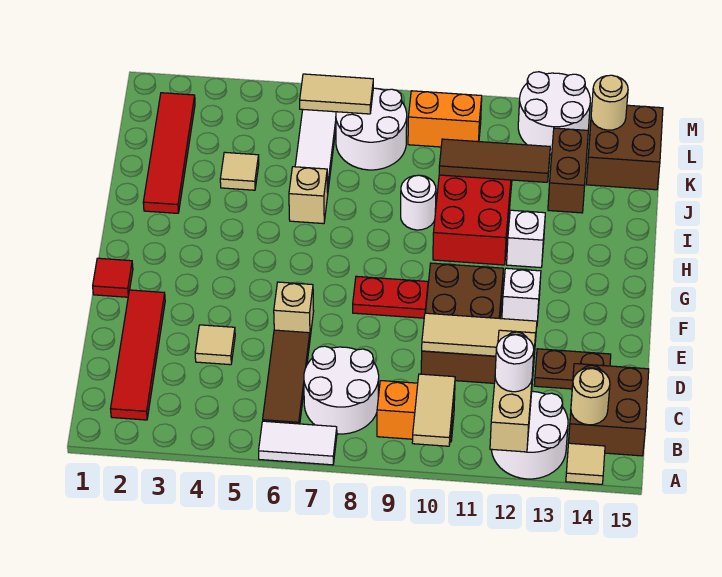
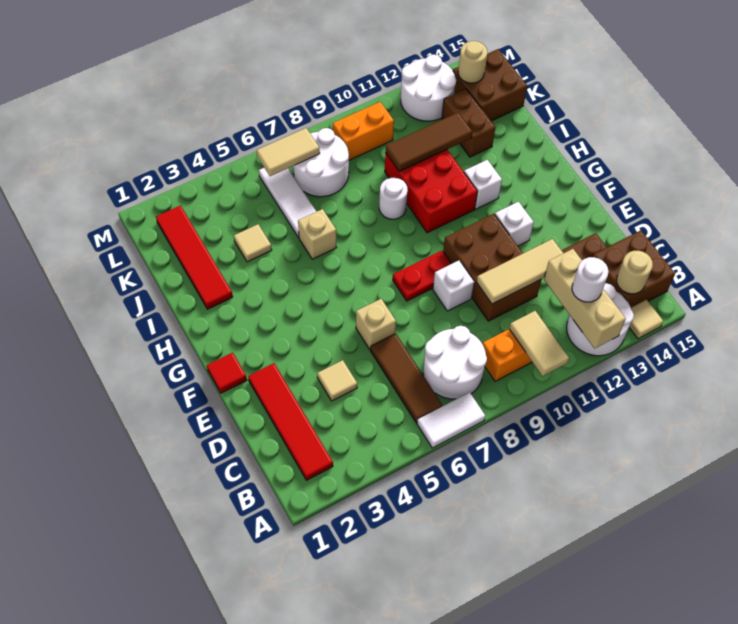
none -> white 1x1 brick [433,260,474,311]

